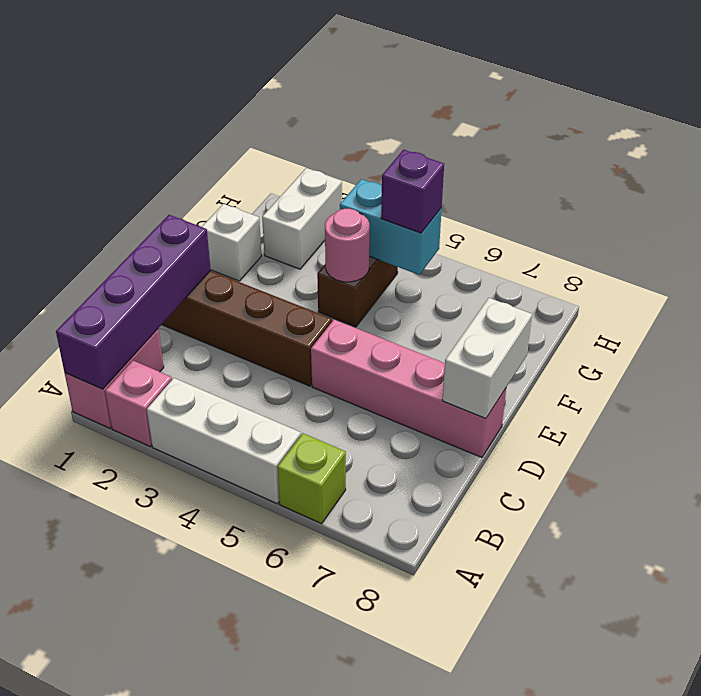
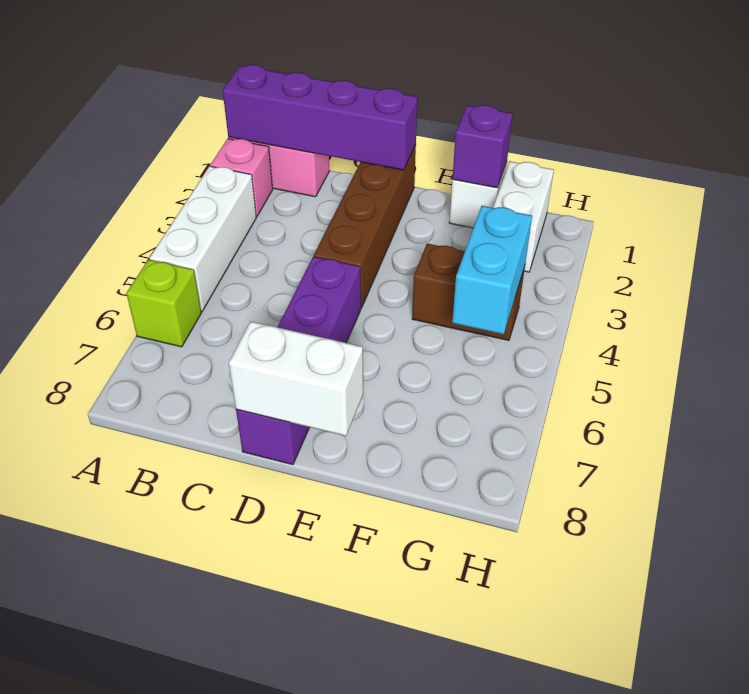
pink 1x4 brick [311,320,506,458] -> purple 1x4 brick [236,257,361,465]
pink 1x1 round brick [325,209,370,282] -> none
white 1x2 brick [262,168,342,269] -> white 1x2 brick turned to [493,161,554,272]
purple 1x1 brick [381,150,444,233] -> purple 1x1 brick moved to [452,105,512,188]

